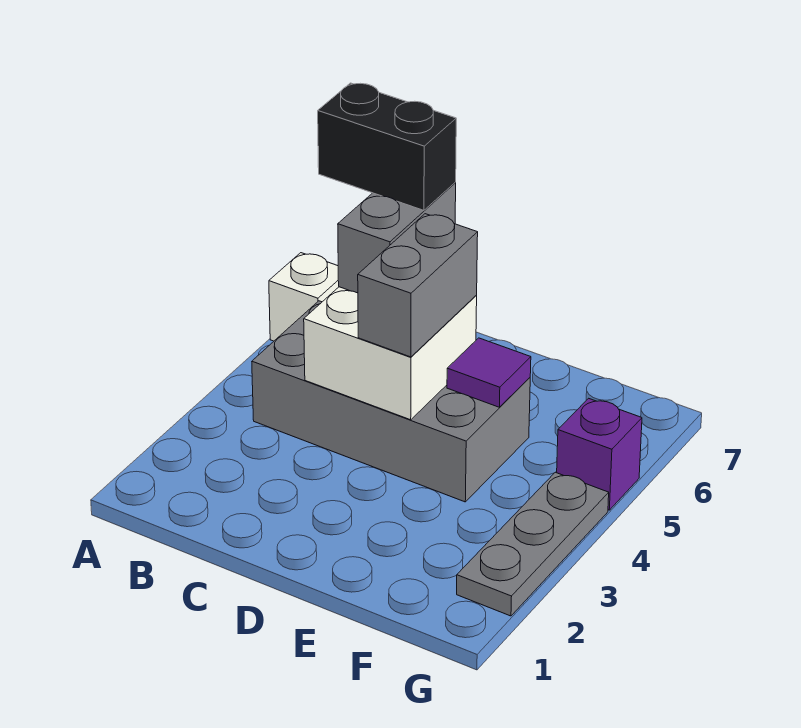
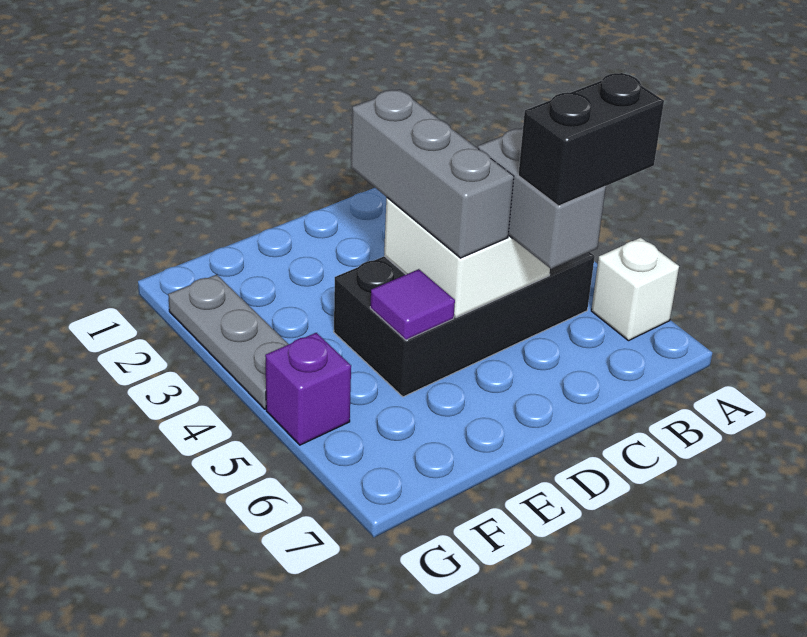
grey 2x4 brick [252,301,530,502] -> black 2x4 brick [334,252,595,397]
grey 1x2 brick [358,214,478,357] -> grey 1x3 brick [351,90,514,258]

